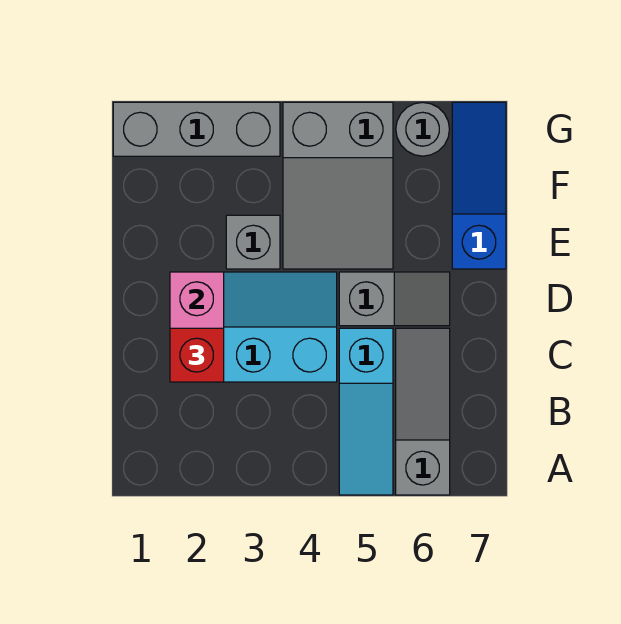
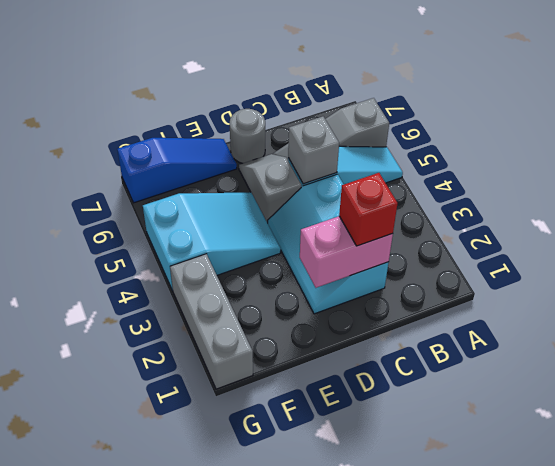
grey 1x1 brick [226,215,280,269] -> grey 1x1 brick moved to [288,116,339,184]
grey 2x3 slope [283,102,393,269] -> cyan 2x3 slope [143,192,281,291]
blue 1x3 slope [452,102,506,269] -> blue 1x3 slope turned to [117,138,237,203]
grey 1x1 round brick [396,102,450,156] -> grey 1x1 round brick moved to [230,109,265,163]

